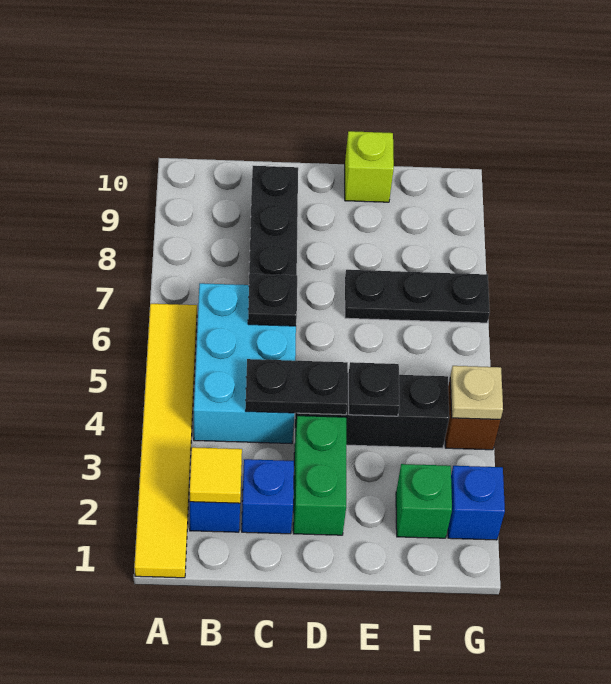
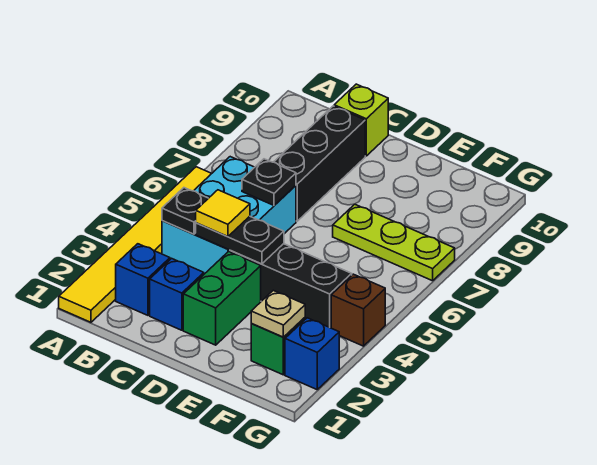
yellow 1x1 tile [190,447,242,503] -> yellow 1x1 tile moved to [196,190,250,236]
black 1x1 plate [349,362,400,416] -> black 1x1 plate moved to [162,188,208,234]
black 1x3 plate [345,270,490,323] -> lime 1x3 plate [333,204,455,281]
lime 1x1 brick [345,131,394,202] -> lime 1x1 brick moved to [334,84,388,156]
tan 1x1 plate [450,366,503,419] -> tan 1x1 plate moved to [251,290,305,337]

